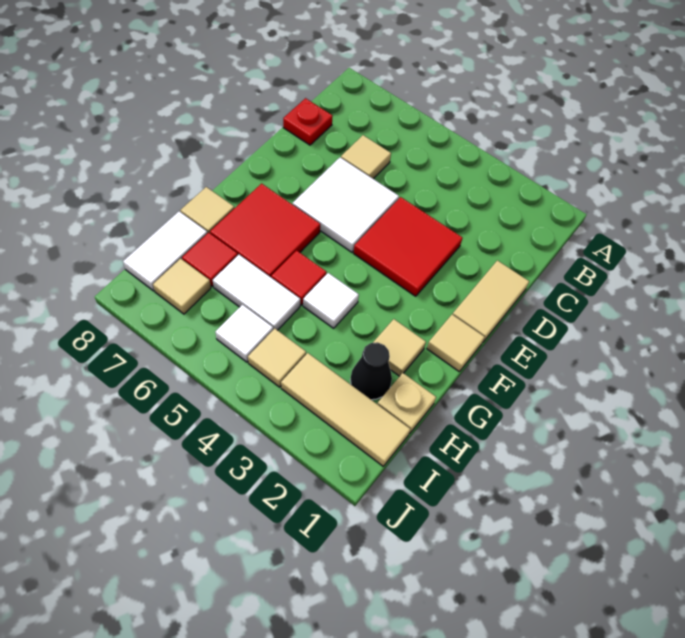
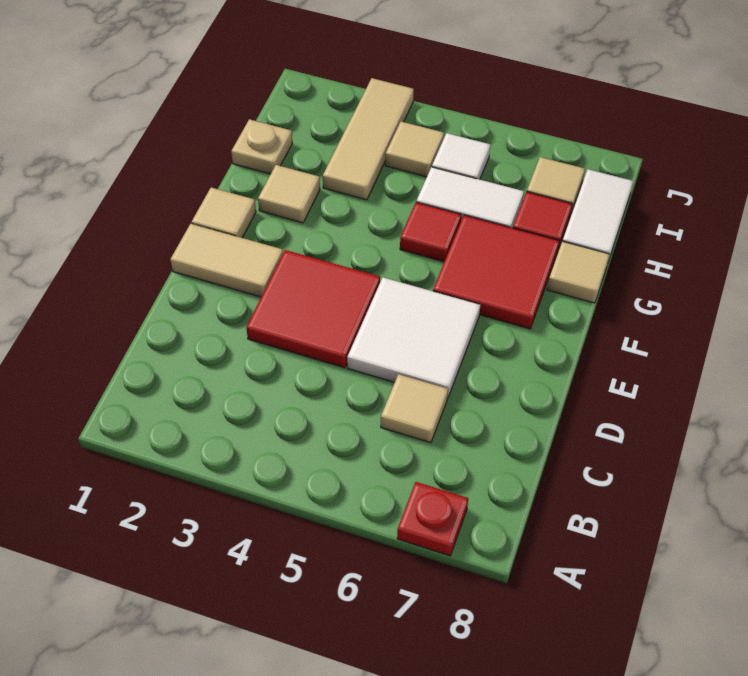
red 1x1 plate [283,98,333,145] -> red 1x1 plate moved to [397,482,468,556]
tan 1x2 tile [453,260,529,342] -> tan 1x2 tile turned to [170,224,283,297]
white 1x1 tile [303,273,359,328] -> none
black 1x1 cone [350,342,392,400] -> none
tan 1x3 tile [281,353,410,466] -> tan 1x3 tile turned to [323,78,414,200]

